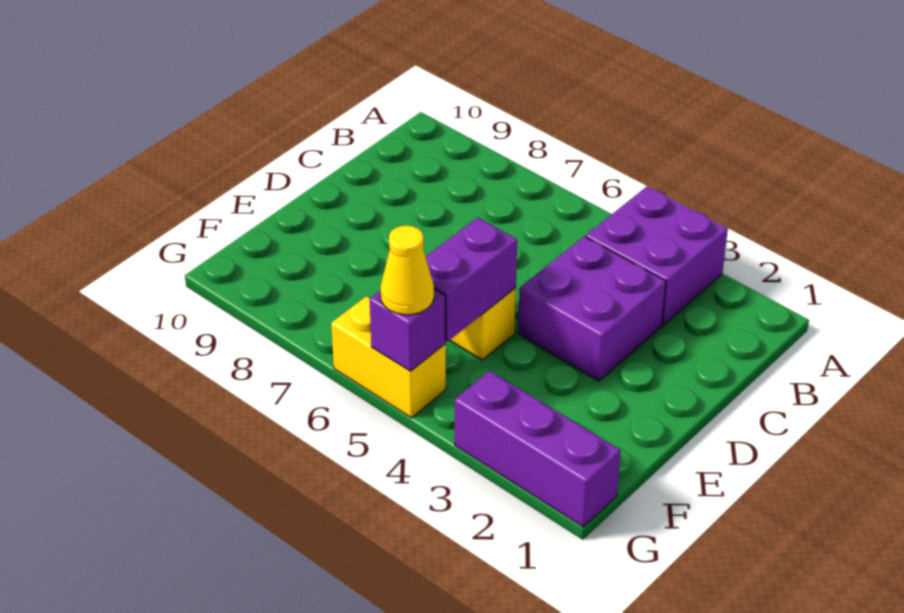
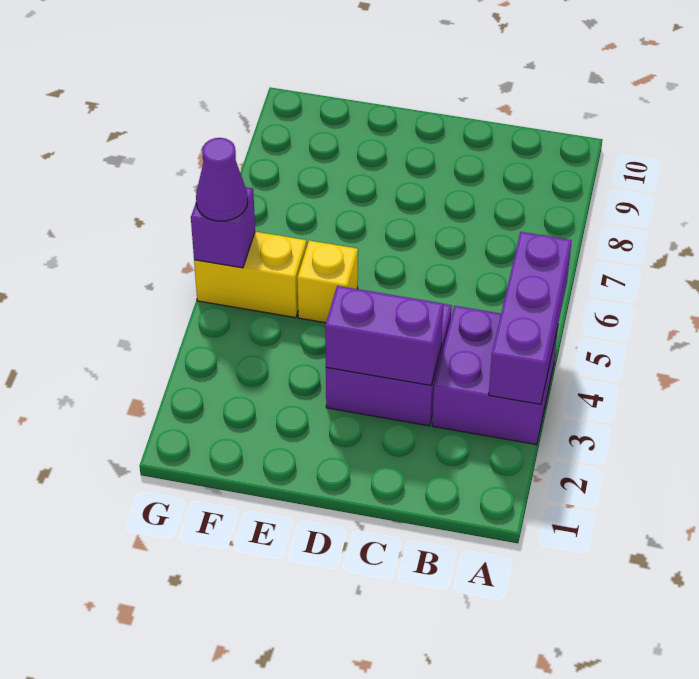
purple 1x2 brick [426,218,517,342] -> purple 1x2 brick moved to [325,286,443,385]
purple 1x3 brick [455,371,621,527] -> purple 1x3 brick moved to [489,232,572,404]
yellow 1x2 brick [331,296,446,418] -> yellow 1x2 brick turned to [194,232,307,318]
yellow 1x1 cone [381,226,434,315] -> purple 1x1 cone [196,138,248,221]

